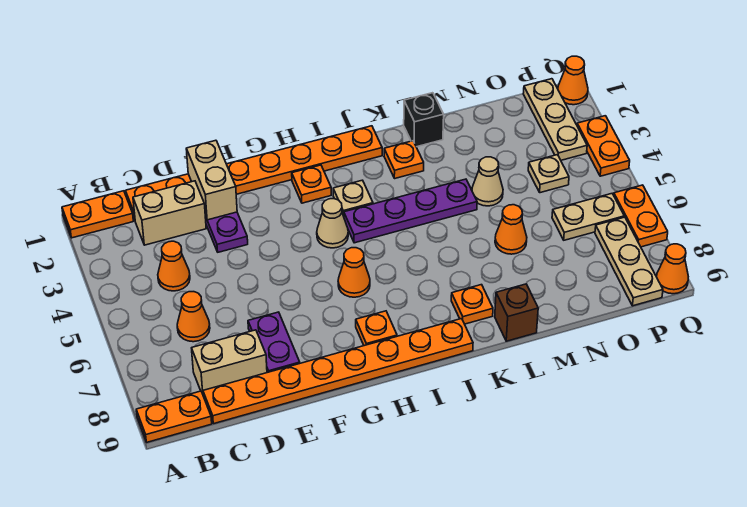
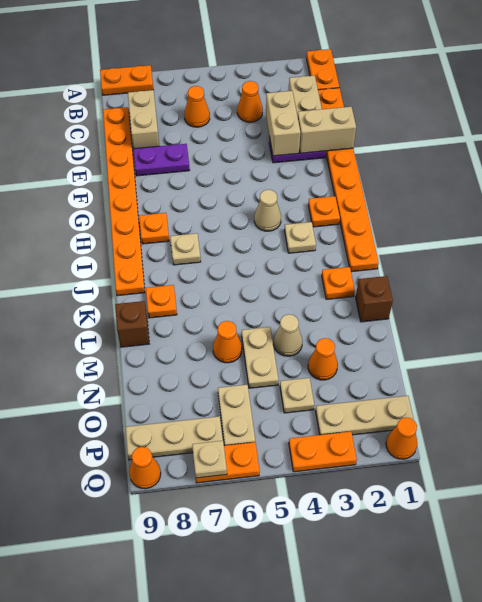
orange 1x2 plate [136,391,212,442] -> orange 1x2 plate turned to [100,65,153,95]
none -> tan 1x2 brick [266,91,300,156]
orange 1x1 cone [338,248,370,297] -> orange 1x1 cone moved to [308,338,338,380]
purple 1x4 plate [344,179,477,243] -> none
none -> tan 1x1 plate [170,233,201,265]
black 1x1 brick [404,93,444,147] -> brown 1x1 brick [356,276,393,322]
none -> tan 1x2 plate [242,327,279,388]
none -> tan 1x1 plate [192,441,227,478]

